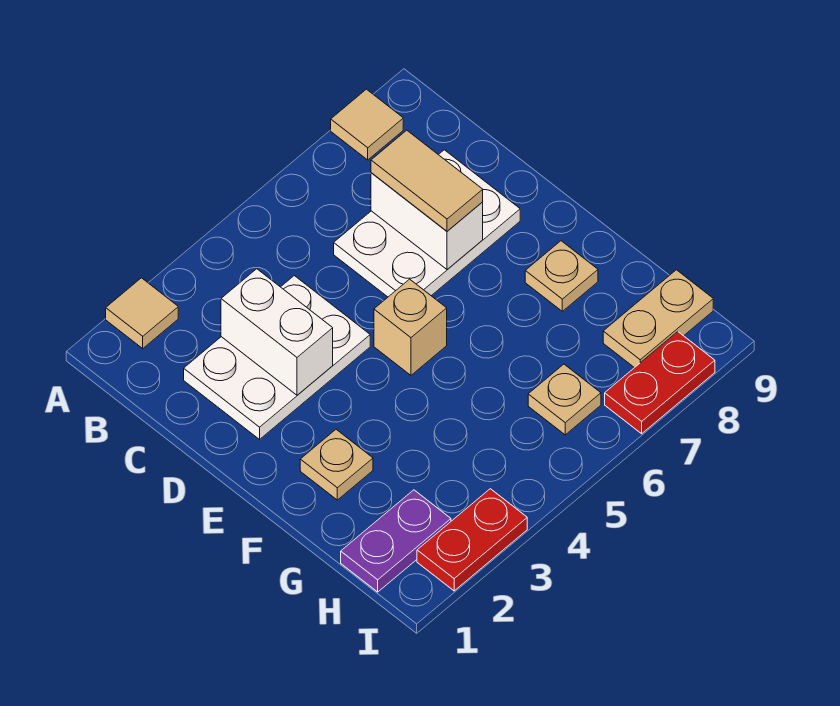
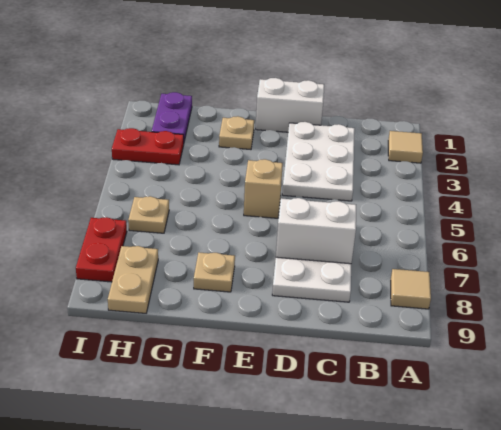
white 1x2 brick [221,269,333,395] -> white 1x2 brick moved to [256,78,324,132]
tan 1x2 tile [371,130,483,231] -> none
red 1x2 plate [417,489,527,591] -> red 1x2 plate turned to [112,128,184,165]

